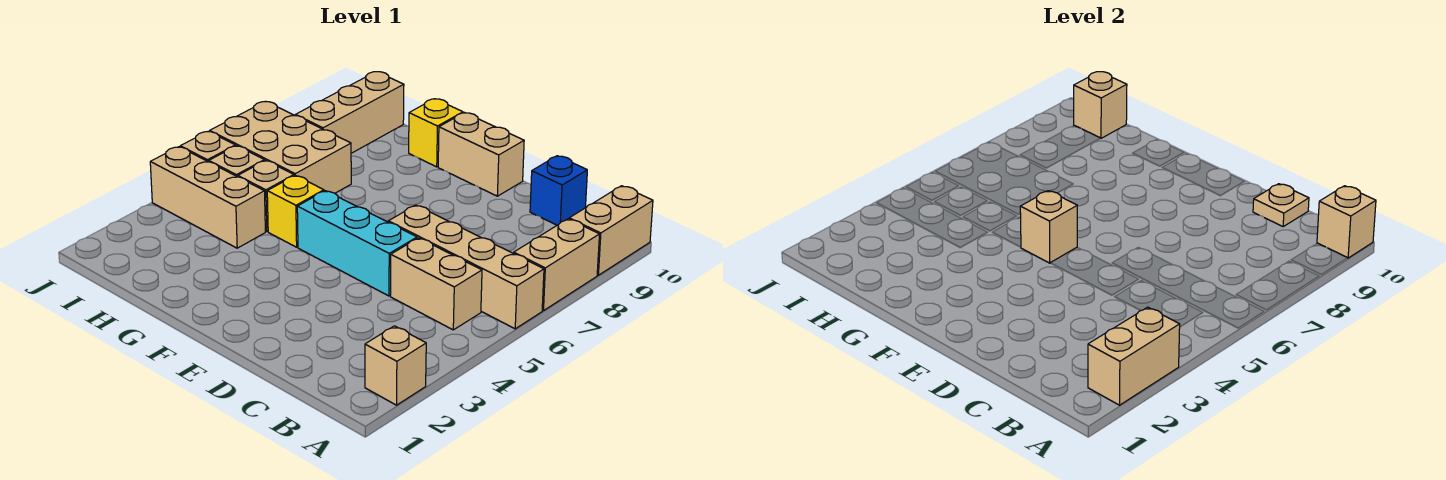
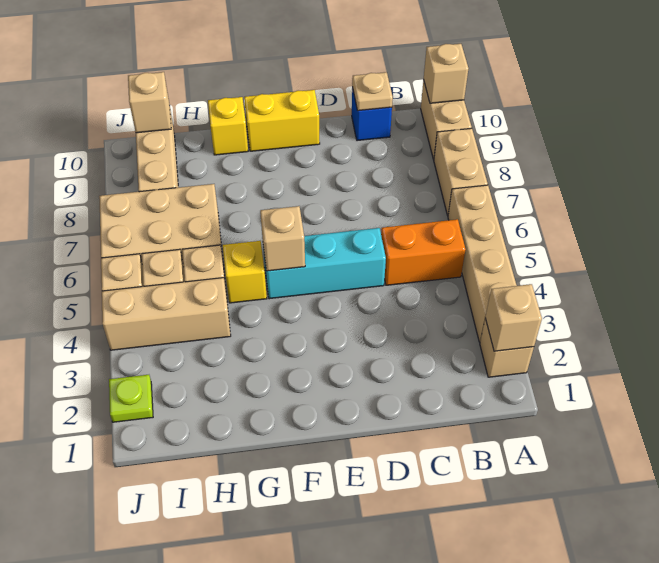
tan 1x2 brick [1088,307,1180,405] -> tan 1x1 brick [485,284,542,351]
tan 1x4 brick [388,205,544,329] -> tan 1x4 brick turned to [448,185,517,342]
tan 1x2 brick [390,238,482,330] -> orange 1x2 brick [381,219,466,285]
tan 1x2 brick [438,113,524,196] -> yellow 1x2 brick [244,90,320,151]
none -> lime 1x1 plate [109,375,153,422]

